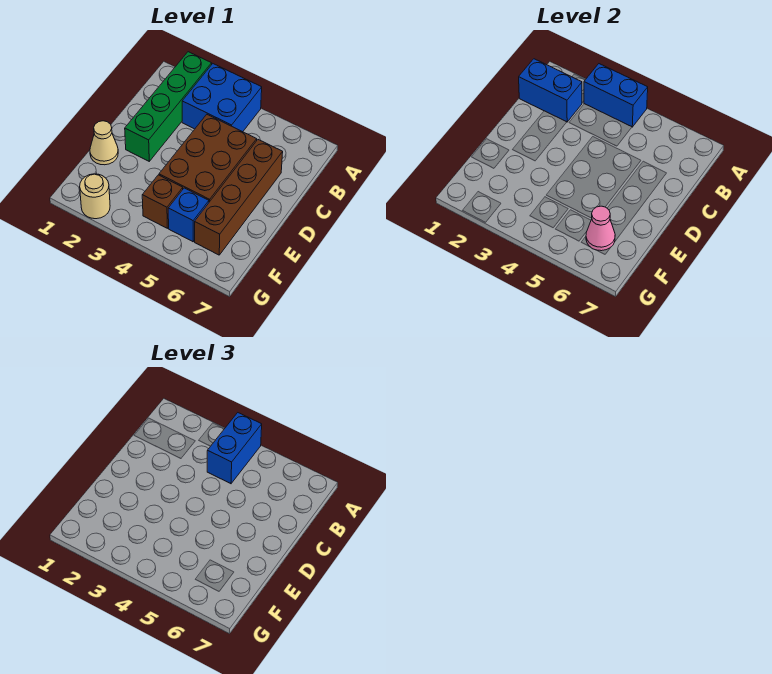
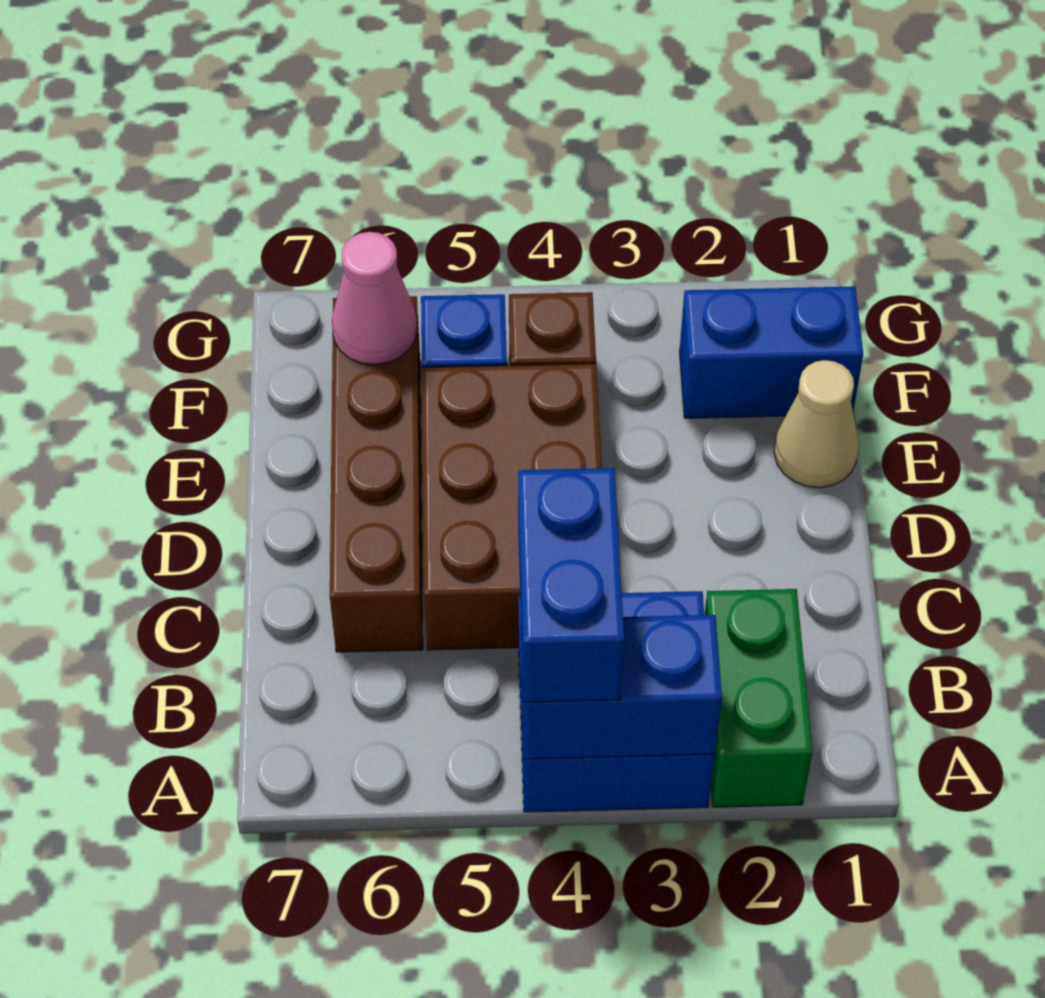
green 1x4 brick [125,52,212,161] -> green 1x2 brick [705,589,812,807]
blue 1x2 brick [519,59,582,122] -> blue 1x2 brick moved to [679,286,863,418]
tan 1x1 round brick [80,174,110,219] -> none

